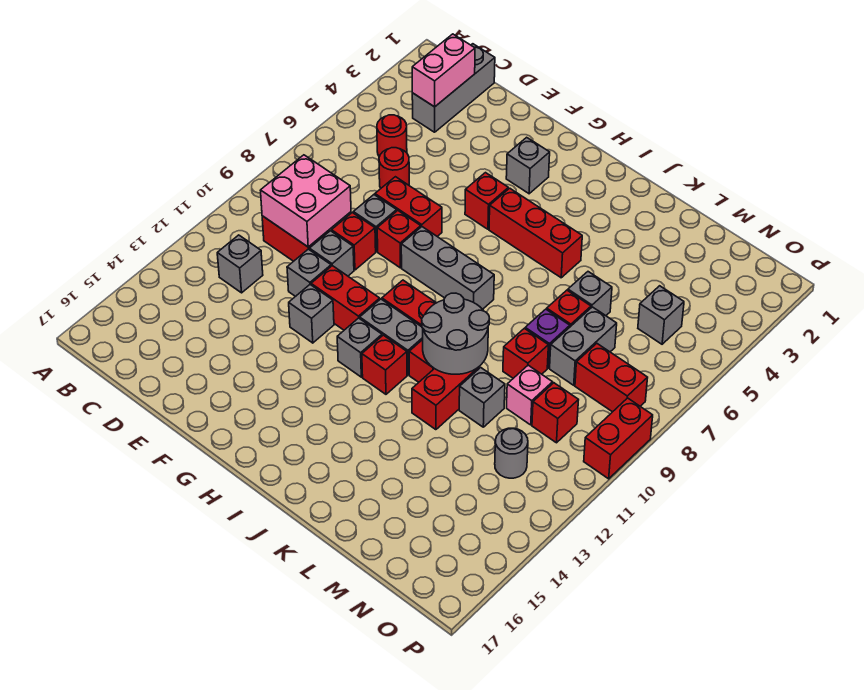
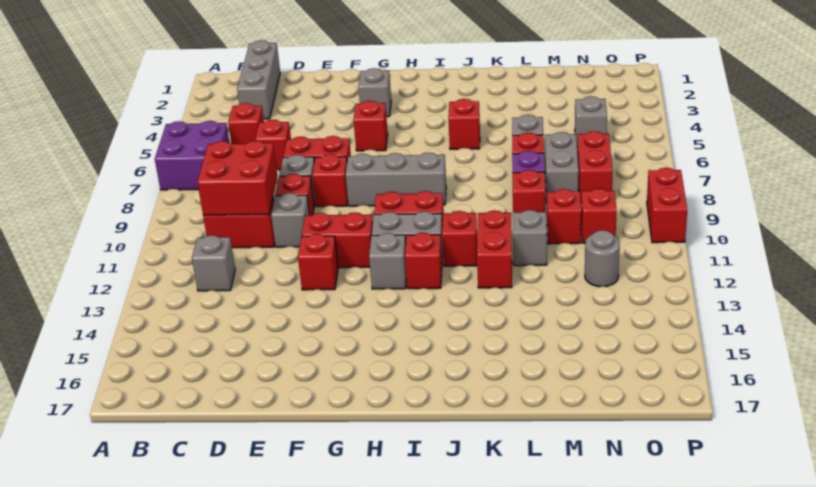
none -> purple 2x2 brick [155,121,229,190]
pink 1x2 brick [412,34,475,107] -> none
red 1x1 round brick [377,115,407,157] -> red 1x1 brick [228,103,264,144]
pink 2x2 brick [260,155,351,247] -> red 2x2 brick [197,141,277,215]
red 1x1 round brick [379,148,409,188] -> red 1x1 brick [255,120,291,170]
grey 1x1 brick [287,249,331,297] -> none
grey 1x1 brick [289,285,334,343] -> red 1x1 brick [298,234,338,290]
red 1x3 brick [489,188,582,278] -> red 1x1 brick [448,99,480,149]
grey 2x2 round brick [422,293,489,374] -> none
pink 1x1 brick [507,365,553,425] -> red 1x1 brick [547,189,581,244]
red 1x2 brick [575,343,648,412] -> red 1x2 brick turned to [577,131,613,200]

